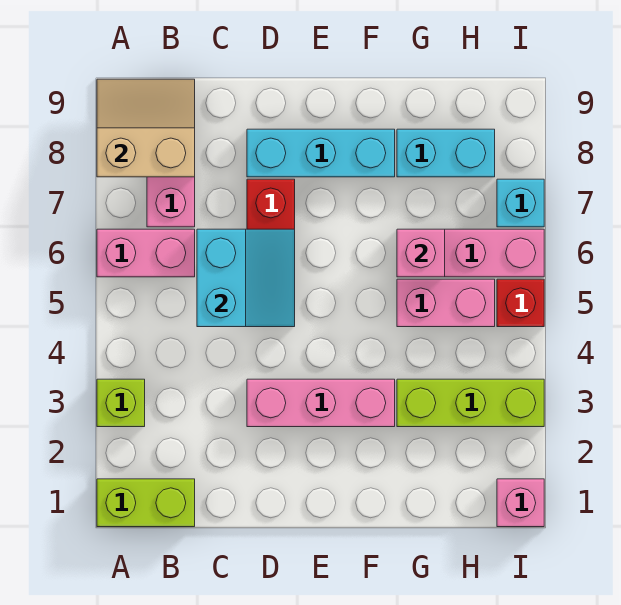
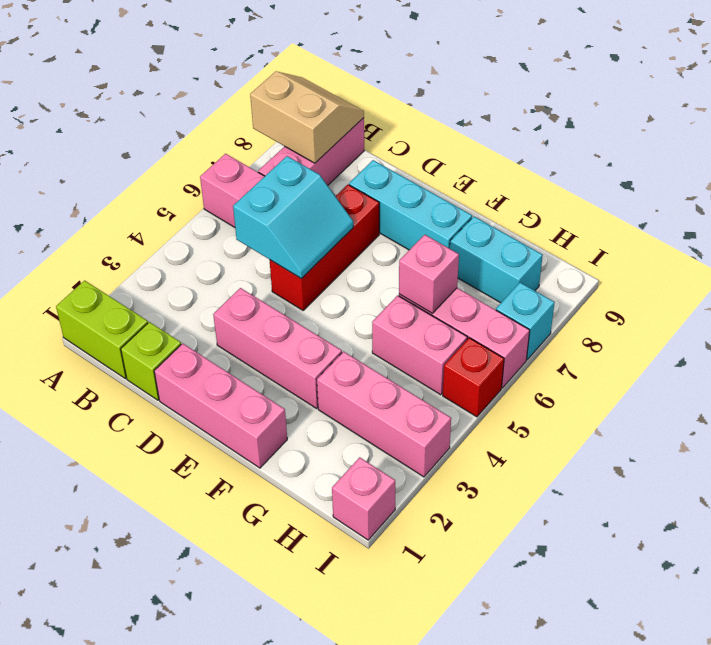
lime 1x1 brick [97,379,145,427] -> lime 1x1 brick moved to [121,322,181,400]
none -> pink 1x3 brick [154,343,287,468]
lime 1x3 brick [397,379,544,427] -> pink 1x3 brick [317,352,451,477]

